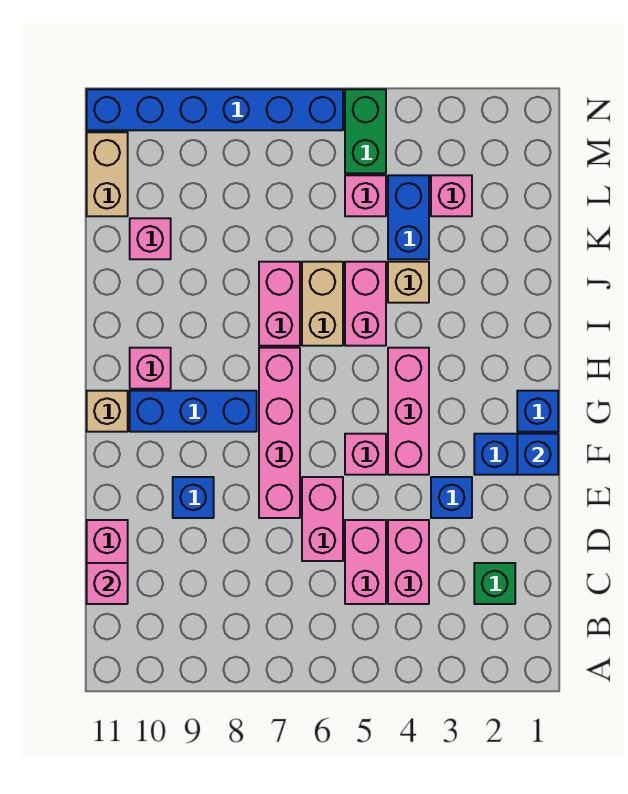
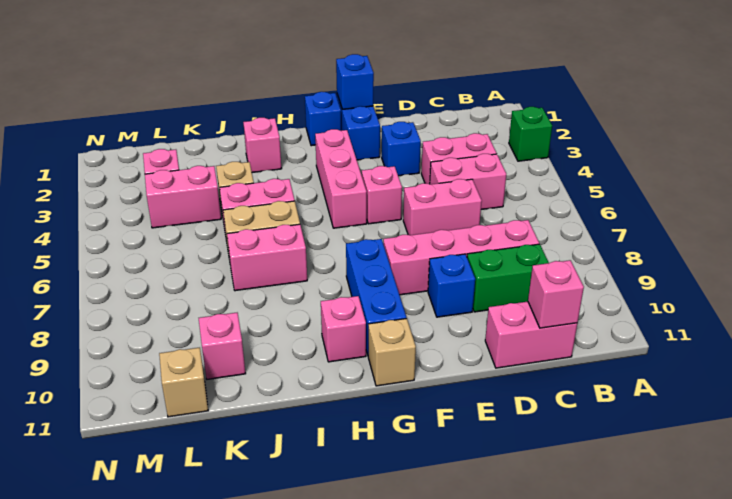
green 1x1 brick [474,563,515,604] -> green 1x1 brick moved to [509,107,552,161]
pink 1x4 brick [259,348,300,518] -> pink 1x4 brick moved to [383,220,539,295]
pink 1x3 brick [388,348,429,475] -> pink 1x3 brick turned to [315,129,367,228]
blue 1x2 brick [388,175,429,259] -> pink 1x2 brick [145,166,221,228]
pink 1x1 brick [345,175,386,216] -> pink 1x1 brick moved to [243,118,282,173]
tan 1x2 brick [87,132,128,216] -> tan 1x1 brick [159,348,208,417]
green 1x2 brick [345,89,386,173] -> green 1x2 brick moved to [467,244,549,312]
blue 1x6 brick [87,89,343,130] -> none

